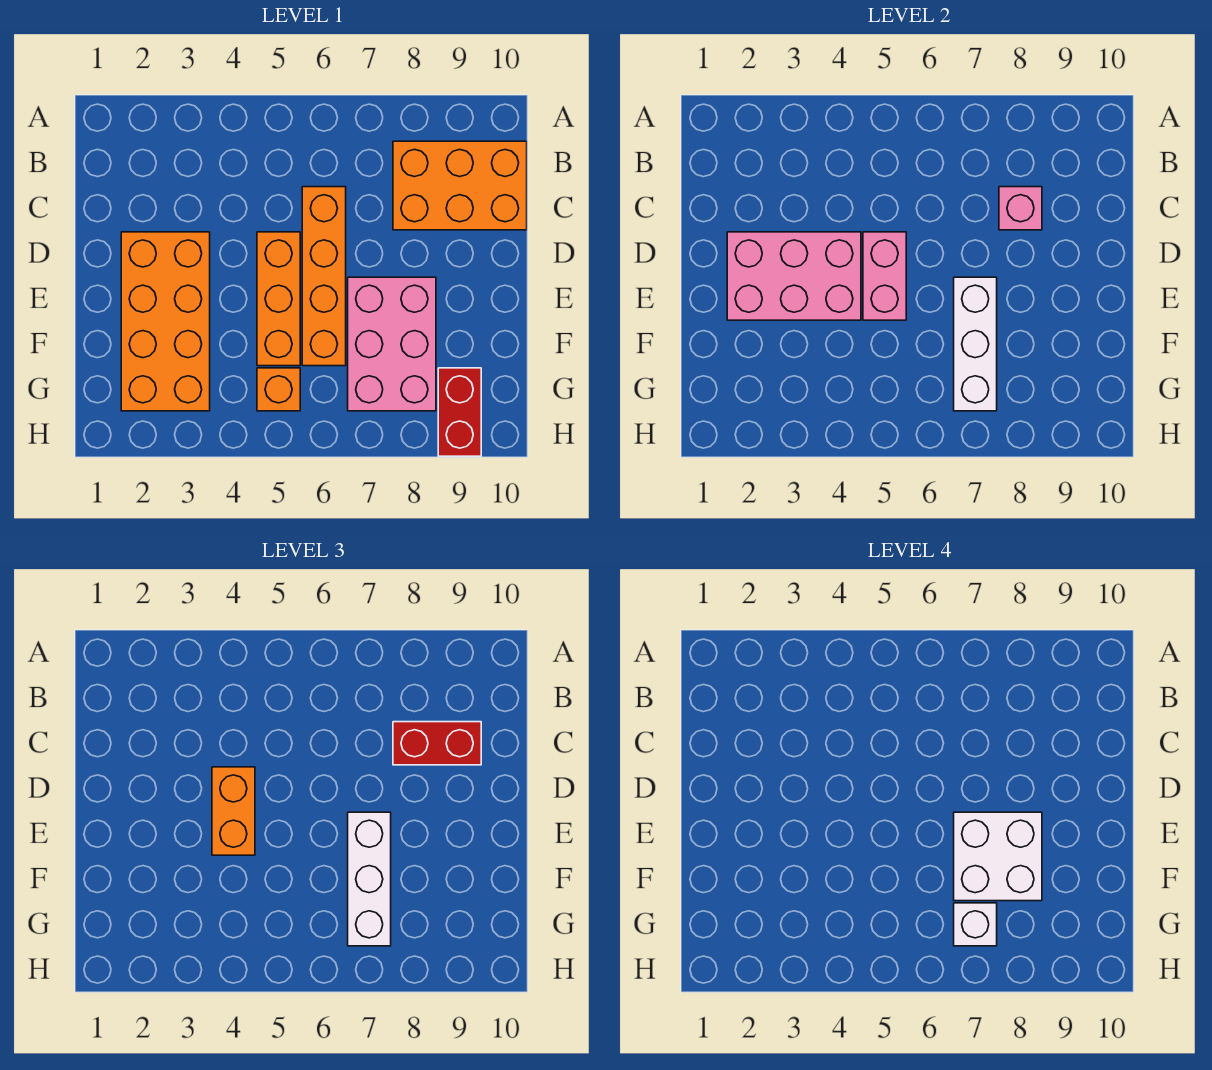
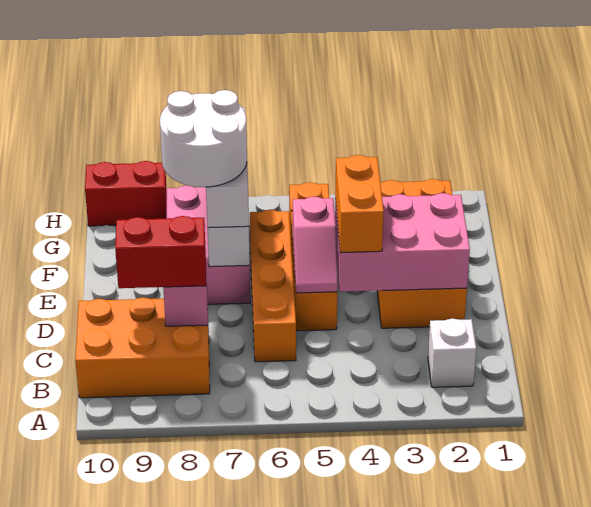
pink 1x2 brick [863,232,906,320] -> pink 1x2 slope [293,197,338,293]
white 2x2 brick [954,812,1042,901] -> white 2x2 round brick [160,90,247,187]
white 1x1 brick [954,903,997,946] -> white 1x1 brick moved to [428,319,476,387]
red 1x2 brick [438,368,481,456] -> red 1x2 brick turned to [85,161,167,226]

